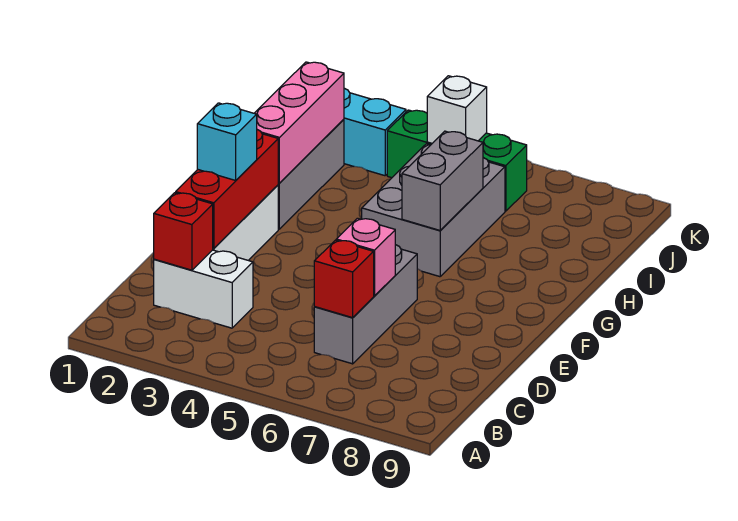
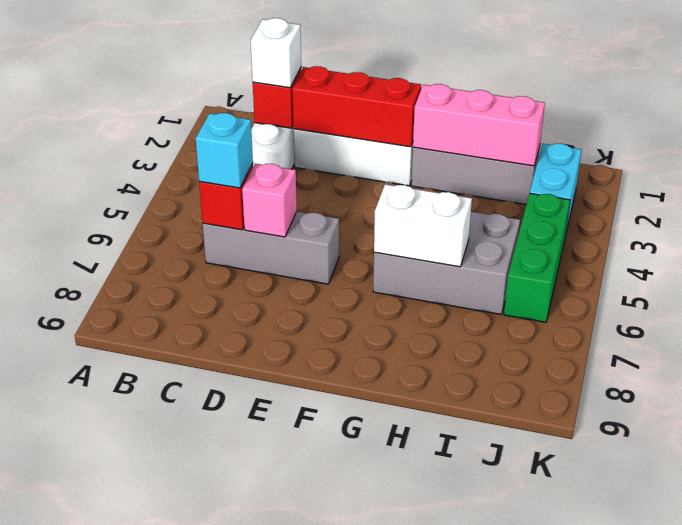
cyan 1x1 brick [197,103,257,180] -> cyan 1x1 brick moved to [196,113,253,188]
grey 1x2 brick [402,131,483,230] -> white 1x2 brick [374,184,472,267]
white 1x1 brick [427,76,487,143] -> white 1x1 brick moved to [251,18,301,88]

